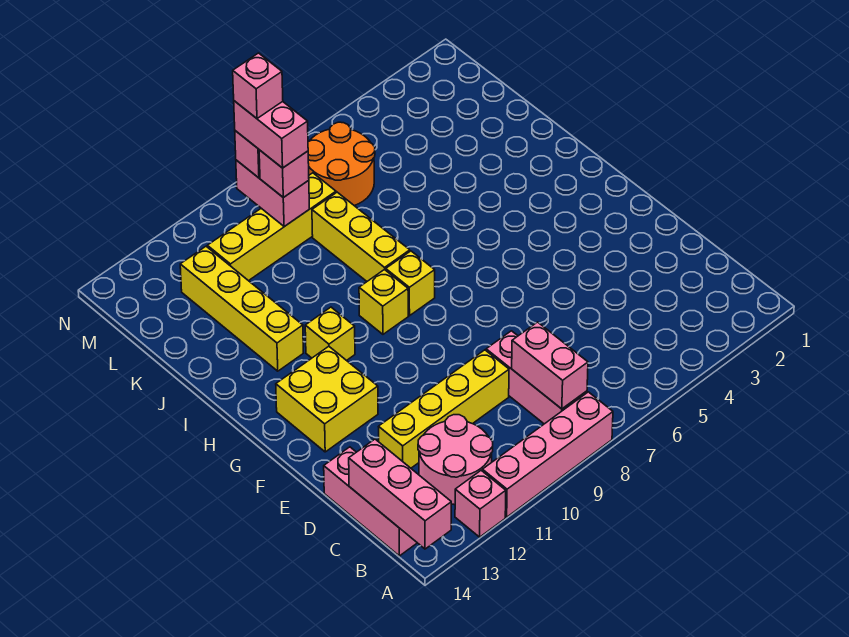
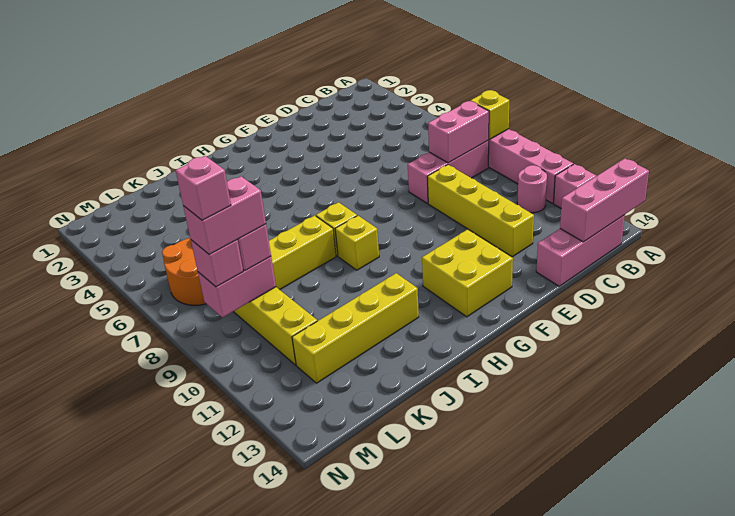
pink 2x2 round brick [418,415,493,505] -> pink 1x1 round brick [517,165,547,213]
yellow 1x1 brick [305,307,355,361] -> yellow 1x1 brick moved to [471,90,509,139]

